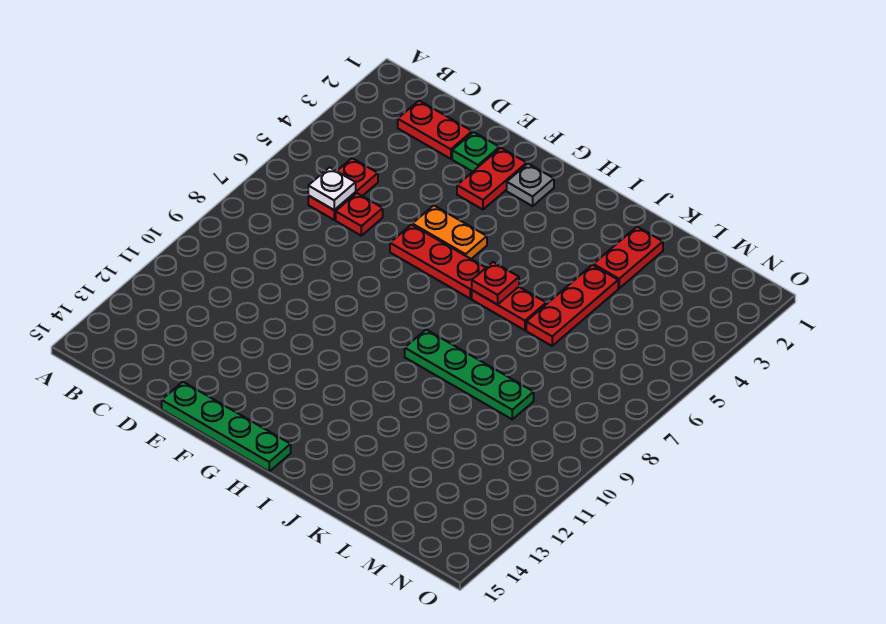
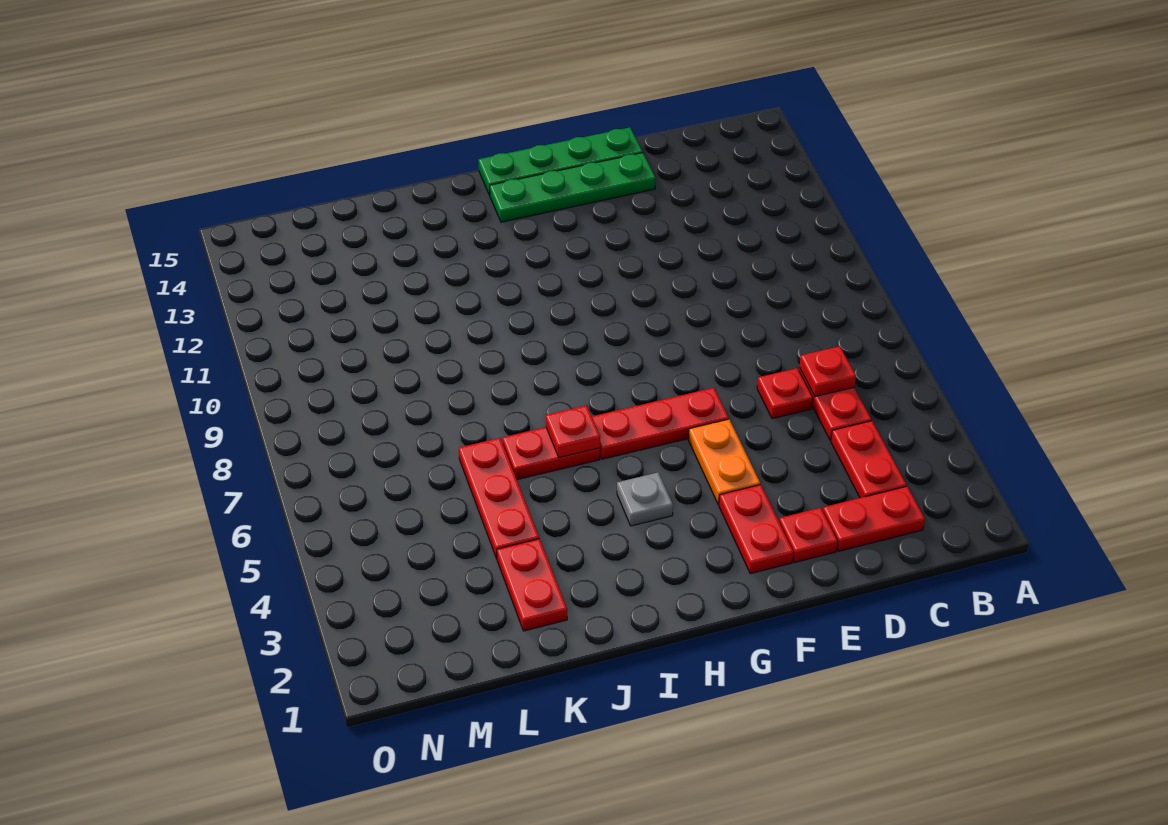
none -> red 1x2 plate [831,421,907,498]
white 1x1 plate [308,167,356,210] -> red 1x1 plate [800,346,856,397]
green 1x1 plate [452,132,499,172] -> red 1x1 plate [779,508,838,562]
orange 1x2 plate [412,205,487,259] -> orange 1x2 plate turned to [688,419,760,504]
grey 1x1 plate [507,164,554,206] -> grey 1x1 plate moved to [617,472,673,526]
green 1x4 plate [405,330,534,419] -> green 1x4 plate moved to [490,153,656,222]

